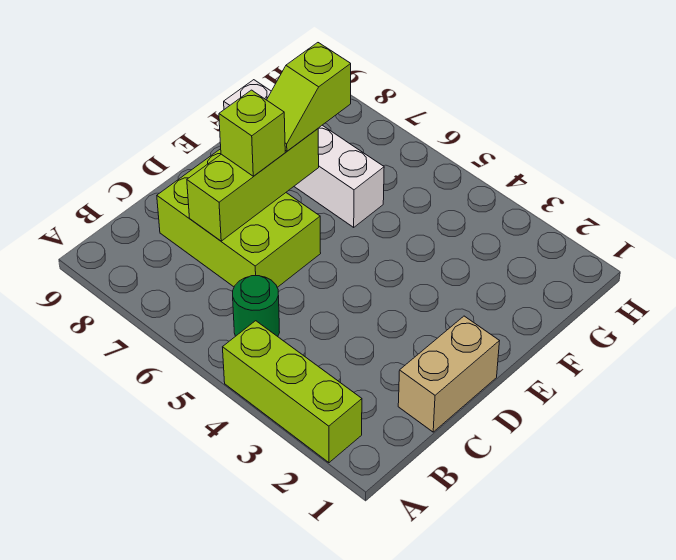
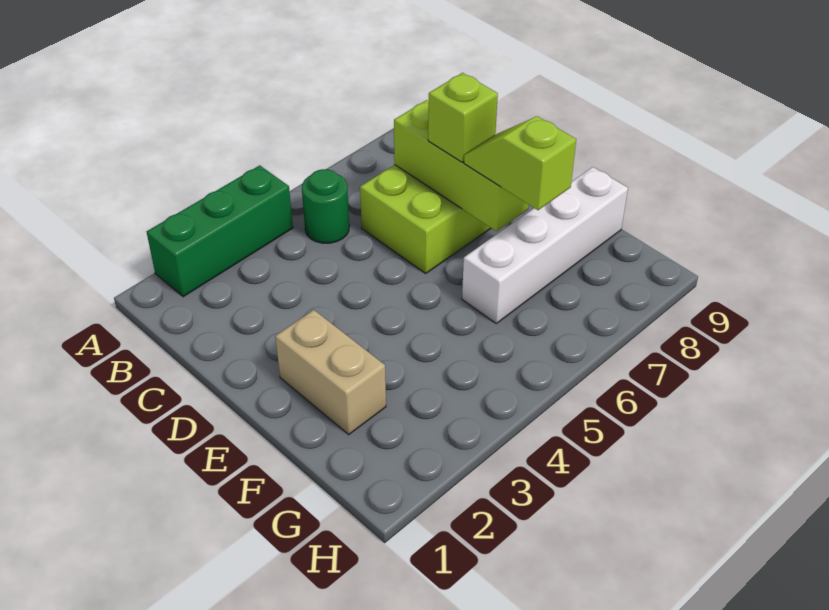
lime 1x3 brick [223,321,362,463] -> green 1x3 brick [147,165,293,297]
tan 1x2 brick [398,316,499,432] -> tan 1x2 brick moved to [275,310,386,435]

